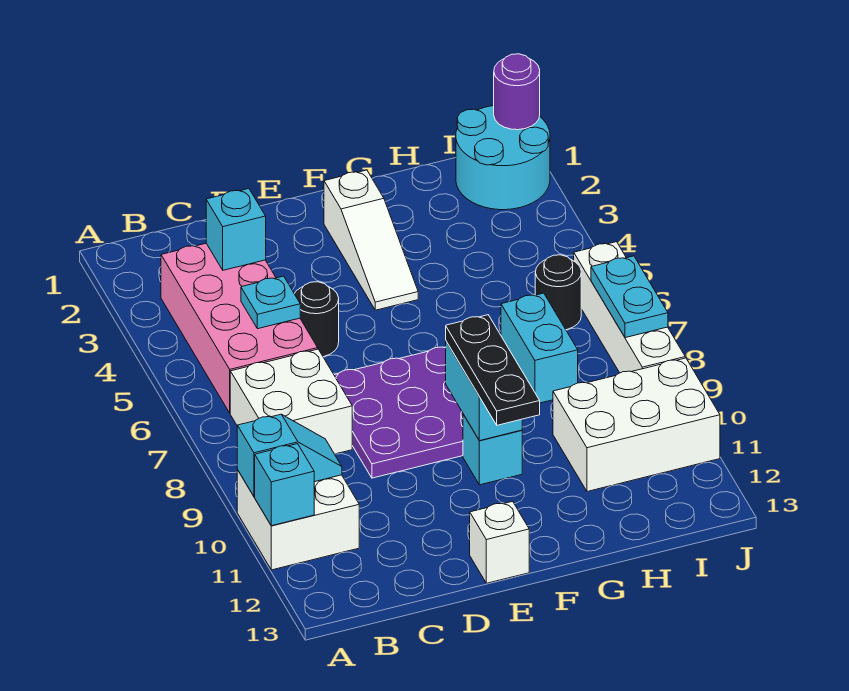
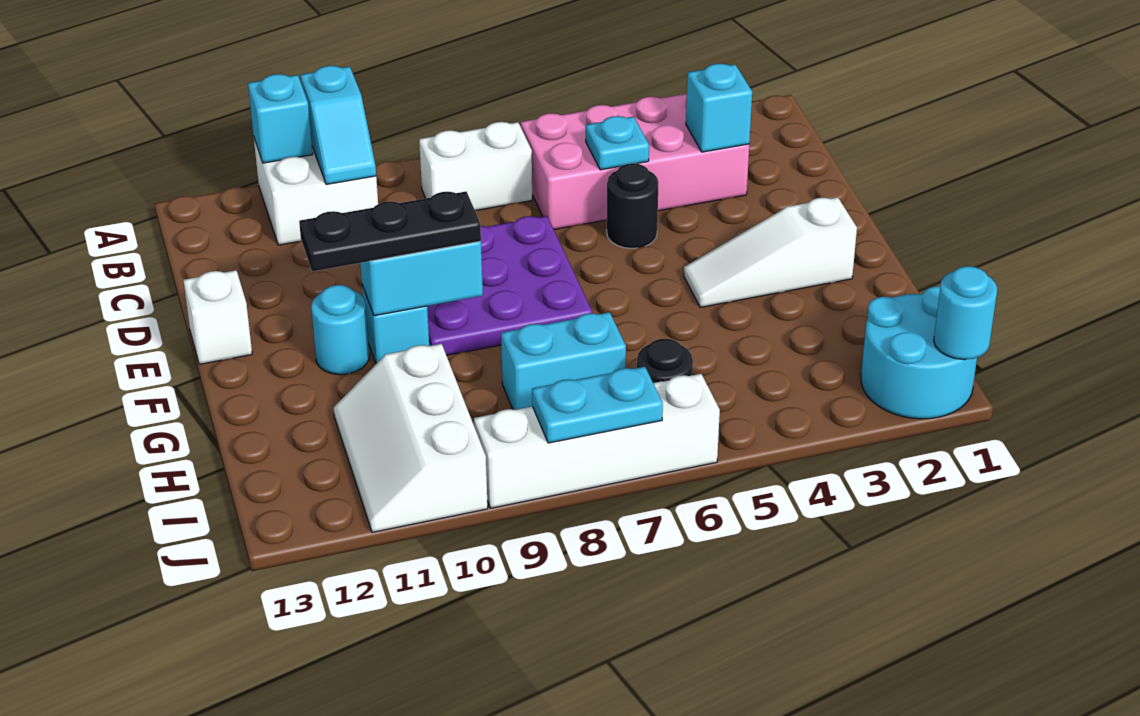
white 2x2 brick [230,349,352,454] -> white 1x2 brick [419,122,532,211]
none -> cyan 1x1 round brick [311,285,369,375]
white 2x3 brick [553,358,720,492] -> white 2x3 slope [334,344,488,532]
purple 1x1 round brick [494,54,540,130] -> cyan 1x1 round brick [934,266,997,360]

